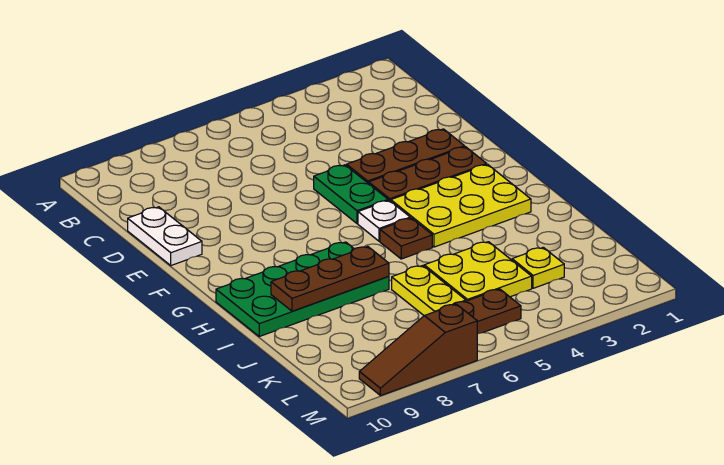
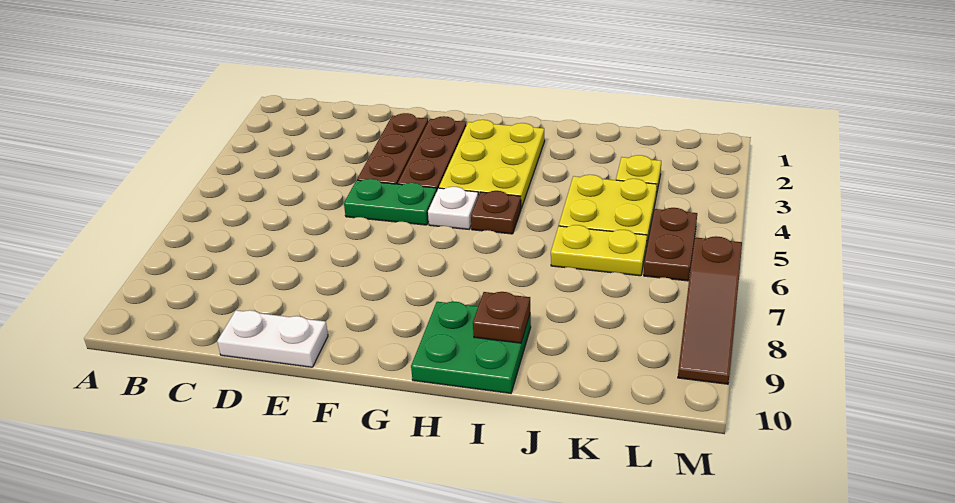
green 2x4 plate [216,242,389,336] -> green 2x2 plate [411,302,531,393]
brown 1x3 plate [271,246,389,311] -> brown 1x1 plate [473,292,530,343]

